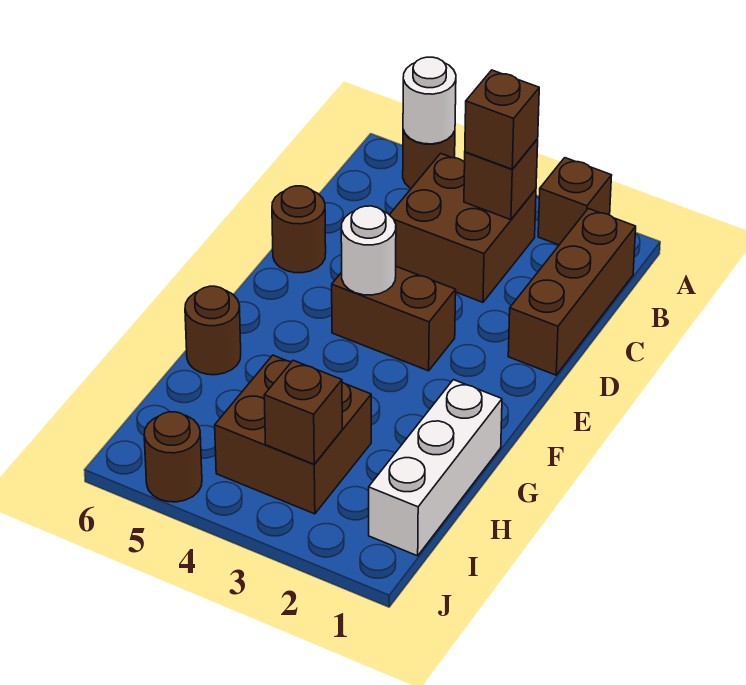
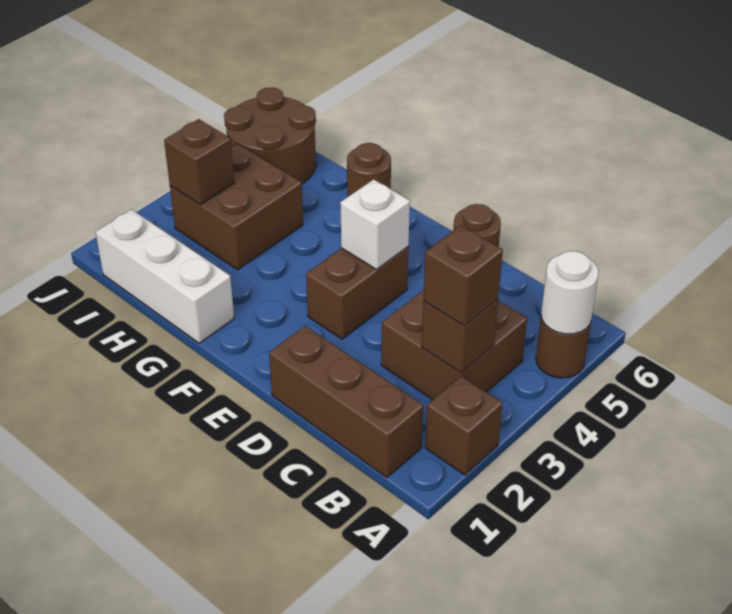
white 1x1 round brick [341,206,396,295] -> white 1x1 brick [340,179,410,270]
brown 1x1 round brick [144,412,202,502] -> brown 2x2 round brick [224,88,316,184]

